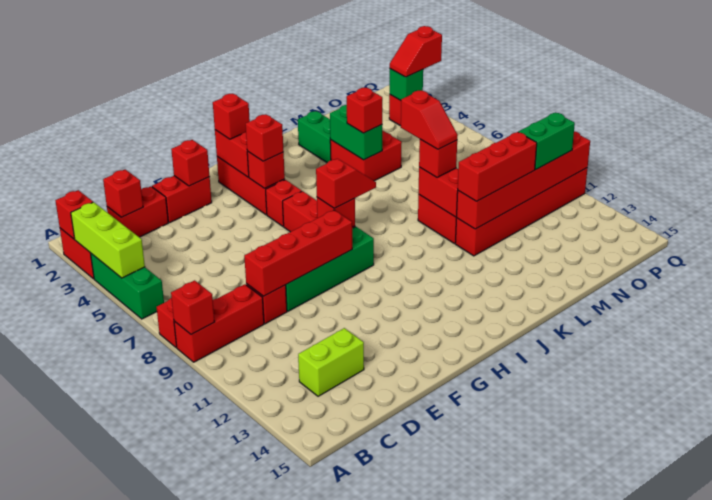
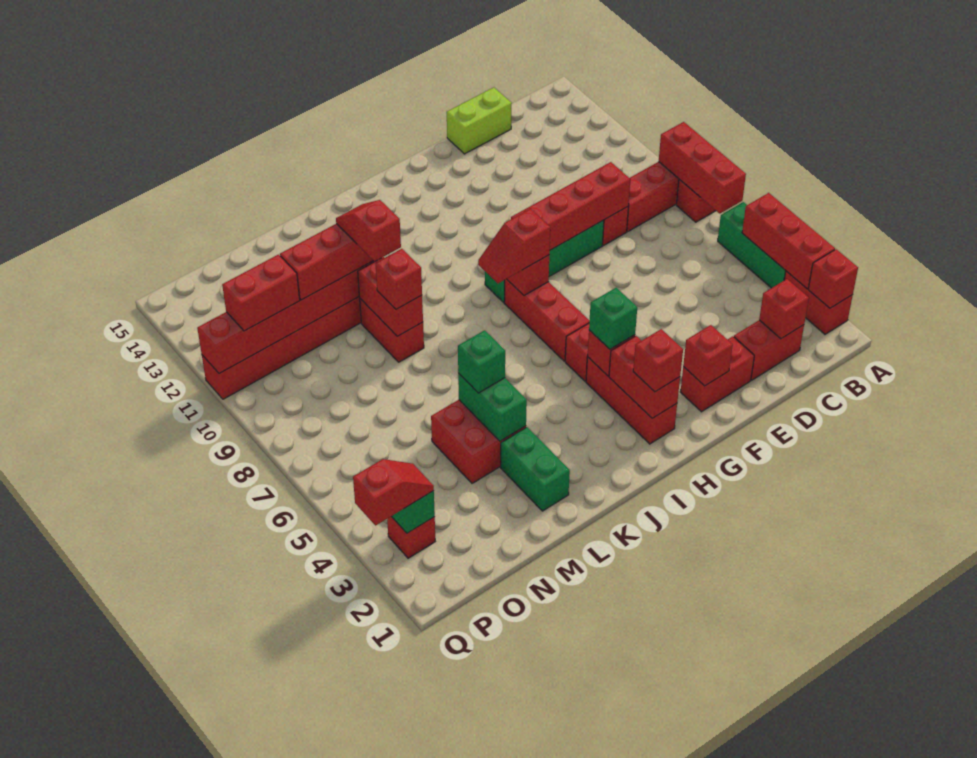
lime 1x3 brick [71,202,145,278] -> red 1x3 brick [742,193,835,289]
red 1x1 brick [171,280,215,335] -> red 1x3 brick [659,122,746,213]
lime 1x2 brick [298,328,364,396] -> lime 1x2 brick moved to [447,87,512,154]
red 1x1 brick [246,115,284,161] -> green 1x1 brick [589,288,637,349]
red 1x1 brick [347,88,382,133] -> green 1x1 brick [458,330,505,393]
red 1x2 slope [401,90,458,149] -> red 1x2 slope moved to [336,200,401,262]
green 1x2 brick [518,113,575,170] -> red 1x2 brick [222,254,300,331]

